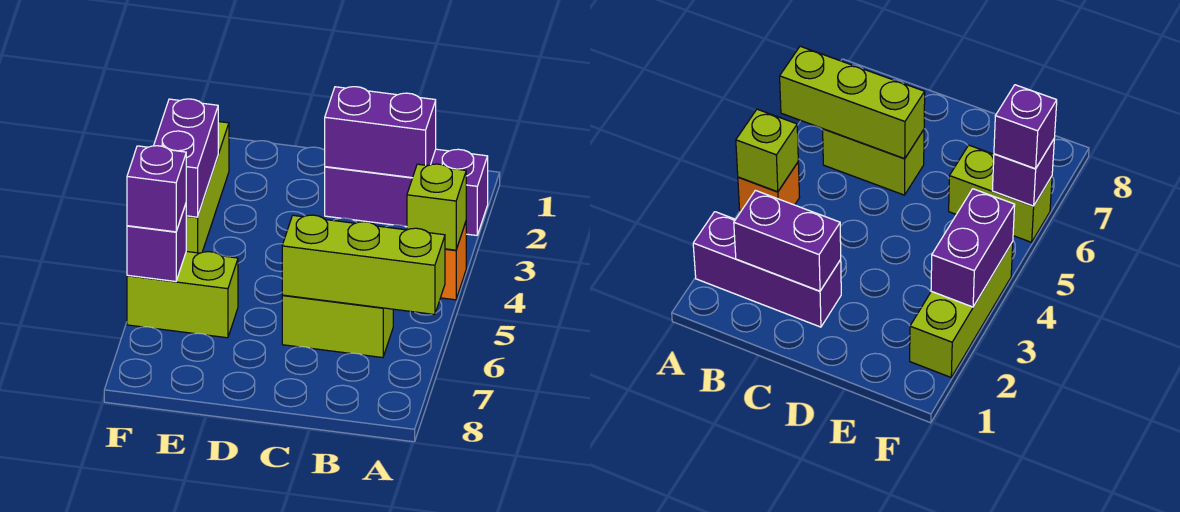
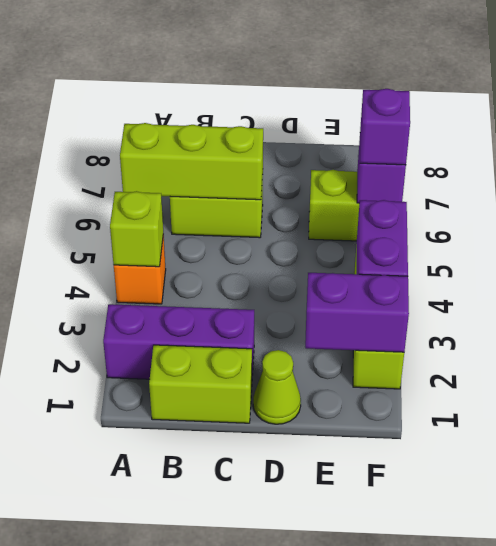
none -> lime 1x2 brick [149,345,252,423]
purple 1x2 brick [325,87,436,178] -> purple 1x2 brick moved to [305,273,409,352]
none -> lime 1x1 cone [253,350,301,424]

